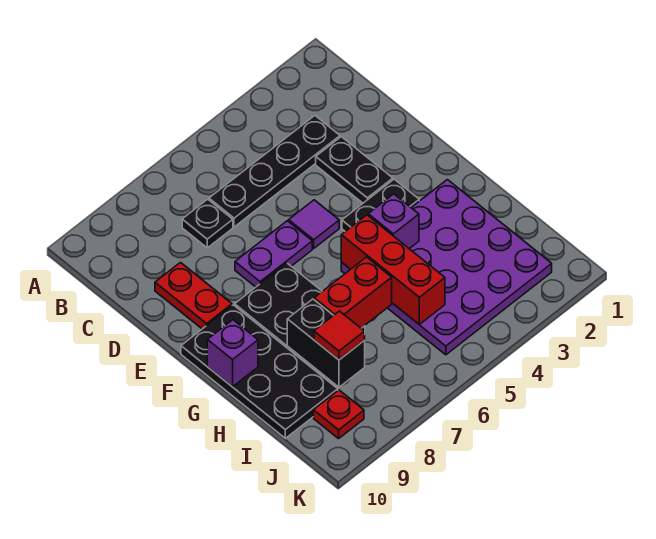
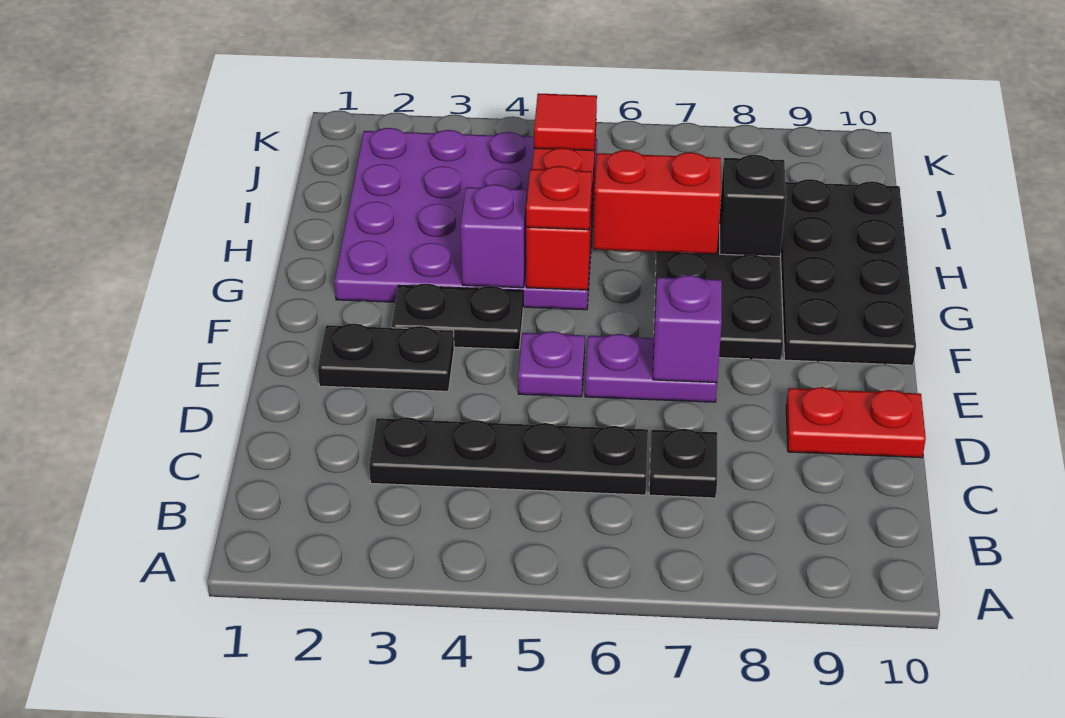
black 1x2 plate [316,137,393,203] -> black 1x2 plate turned to [318,324,454,391]
red 1x2 plate [155,263,232,329] -> red 1x2 plate turned to [786,387,926,458]
purple 1x1 tile [289,200,339,248] -> purple 1x1 plate [518,331,585,397]
purple 1x1 brick [207,320,258,387] -> purple 1x1 brick moved to [653,275,722,383]
black 1x2 brick [287,299,365,387] -> black 1x1 brick [719,155,786,257]
red 1x1 tile [314,311,365,360] -> red 1x1 tile moved to [534,94,597,151]
red 1x1 plate [313,390,364,439] -> red 1x1 plate moved to [526,166,592,230]

